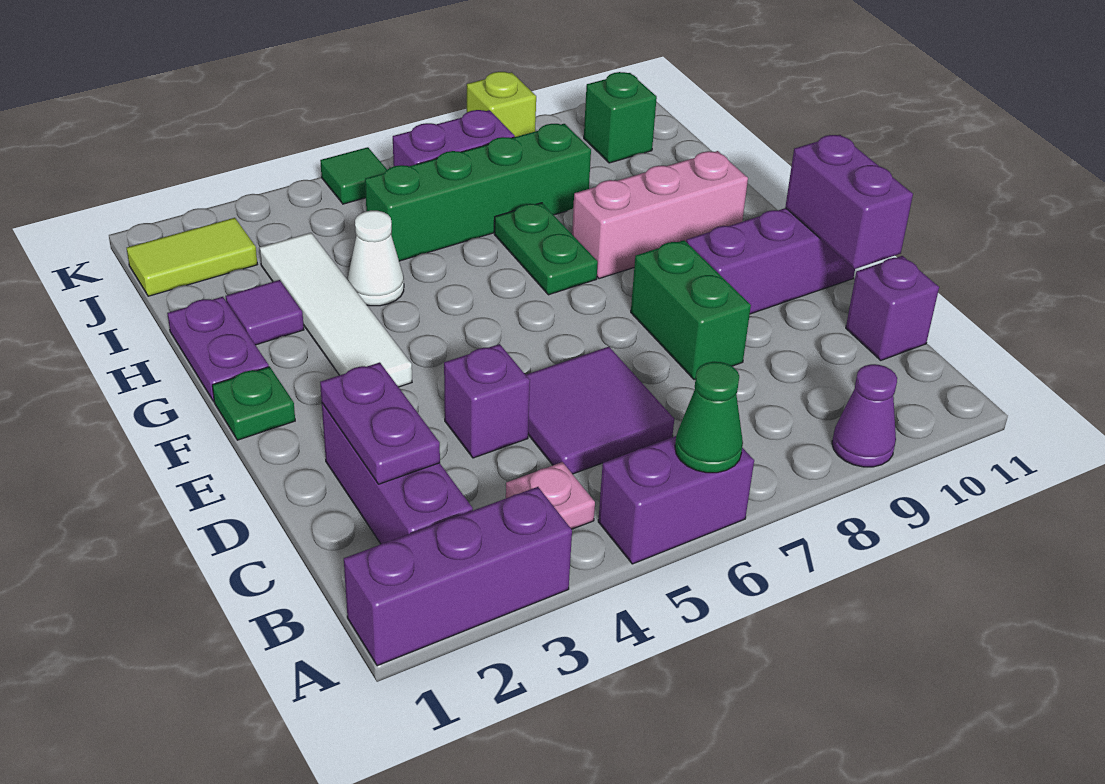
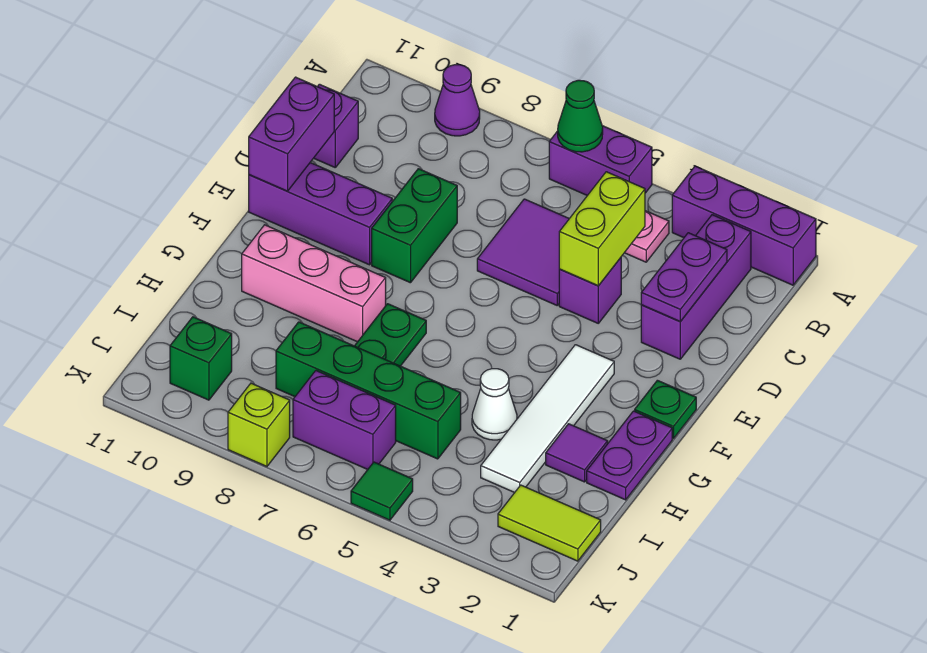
none -> lime 1x2 brick [559,172,645,286]

